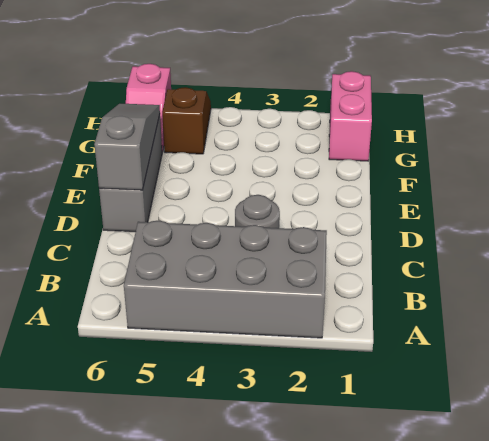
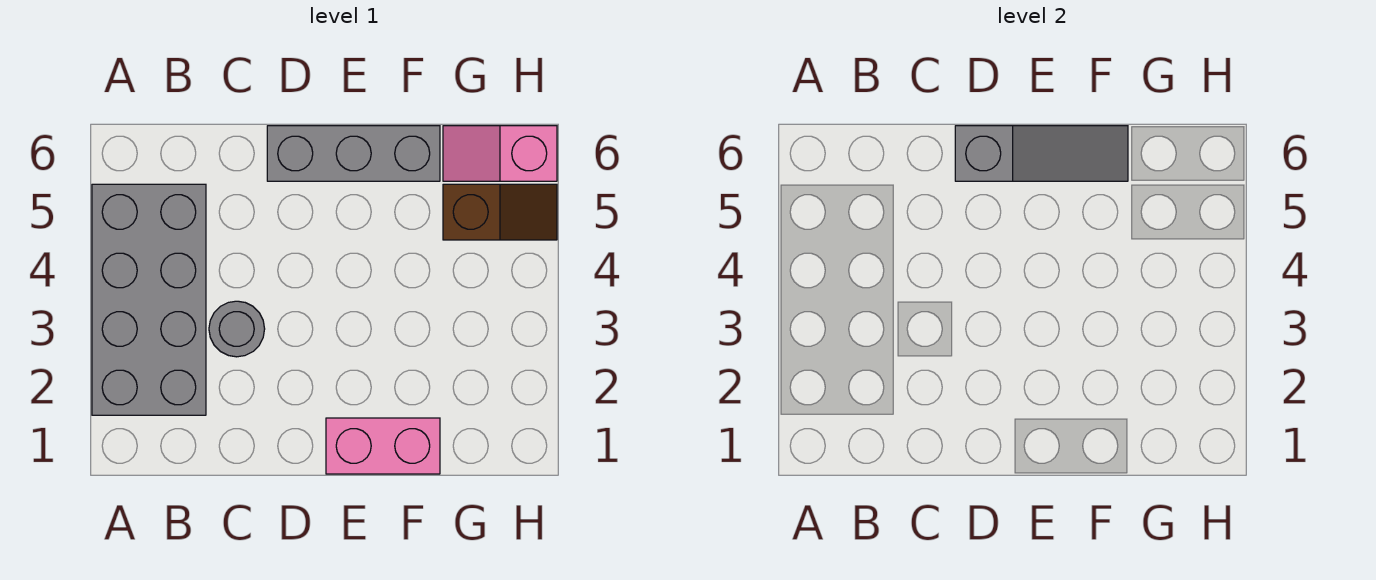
pink 1x2 brick [329,71,372,161] -> pink 1x2 brick moved to [326,418,440,474]

